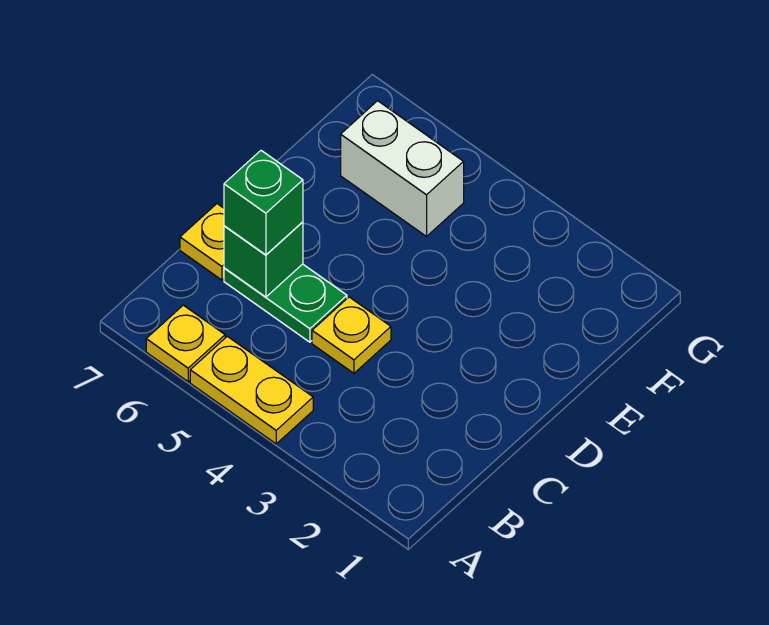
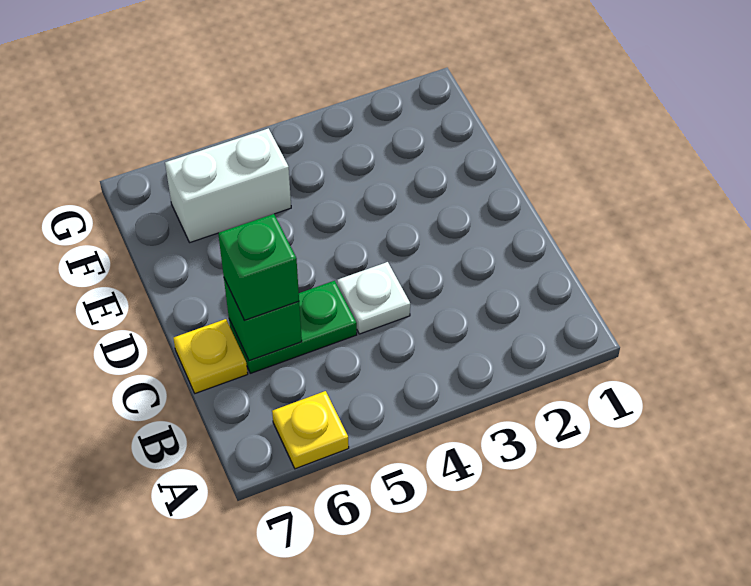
yellow 1x2 plate [190,336,313,444] -> none
yellow 1x1 plate [312,297,391,373] -> white 1x1 plate [337,262,410,334]

